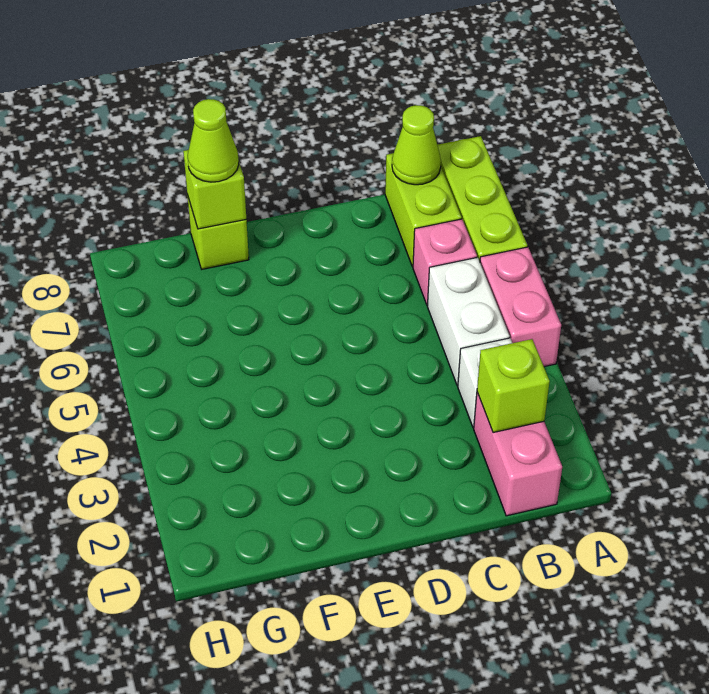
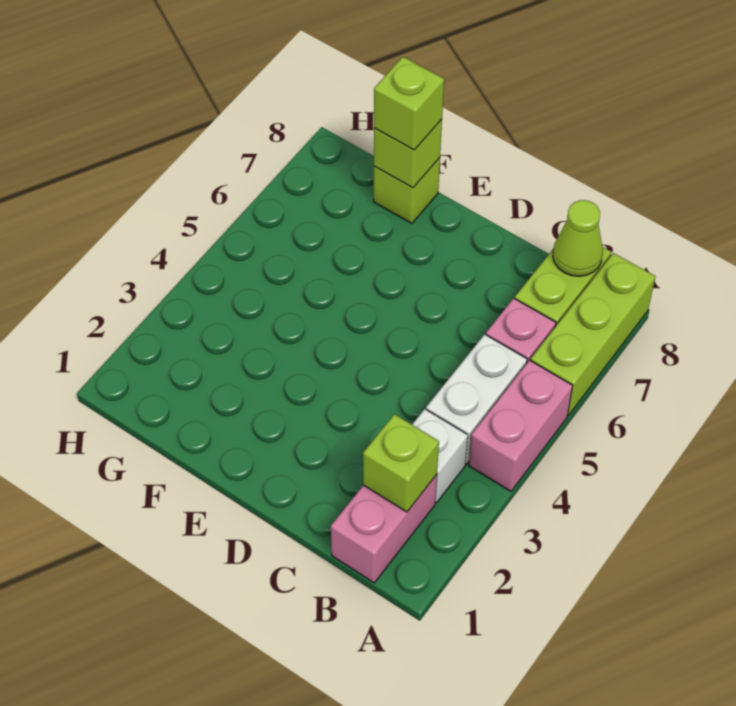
lime 1x1 cone [188,99,239,182] -> lime 1x1 brick [374,57,444,150]

